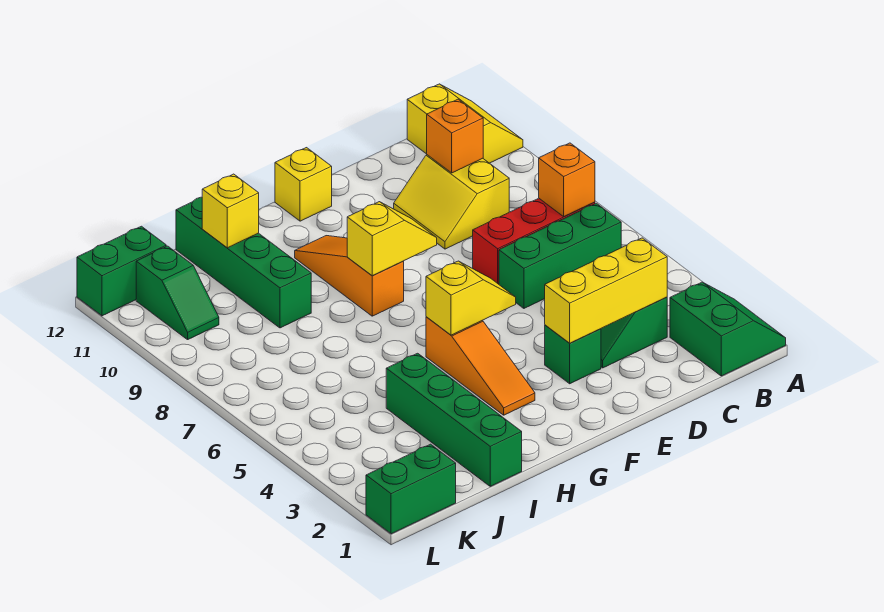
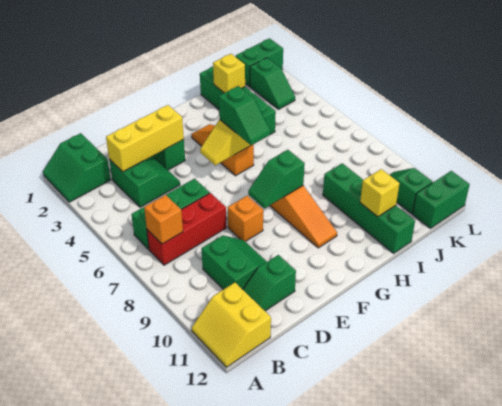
yellow 2x2 slope [394,155,509,249] -> green 2x2 slope [201,235,267,290]
orange 1x1 brick [427,99,483,173] -> orange 1x1 brick moved to [228,196,263,242]
none -> green 1x2 slope [243,255,296,311]
yellow 1x2 slope [347,202,437,276] -> green 1x2 slope [248,150,305,208]
yellow 1x1 brick [275,148,332,221] -> yellow 1x1 brick moved to [213,54,245,93]
none -> green 1x2 slope [219,86,270,145]
none -> green 1x2 slope [250,58,295,109]

